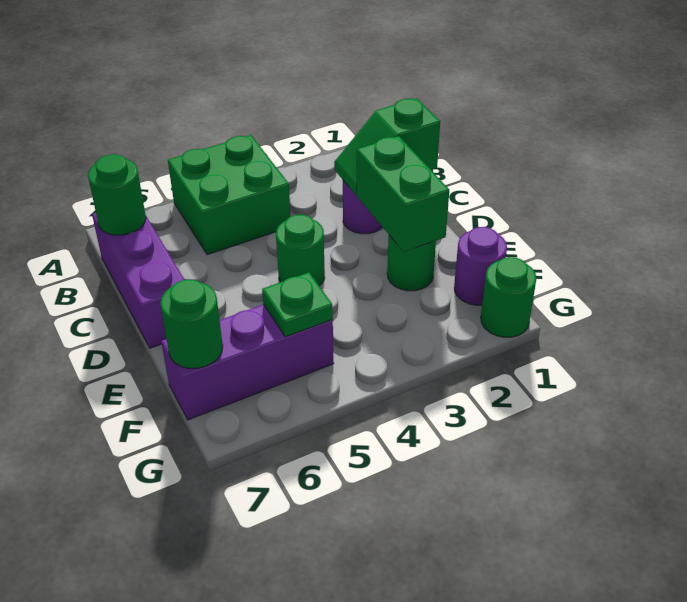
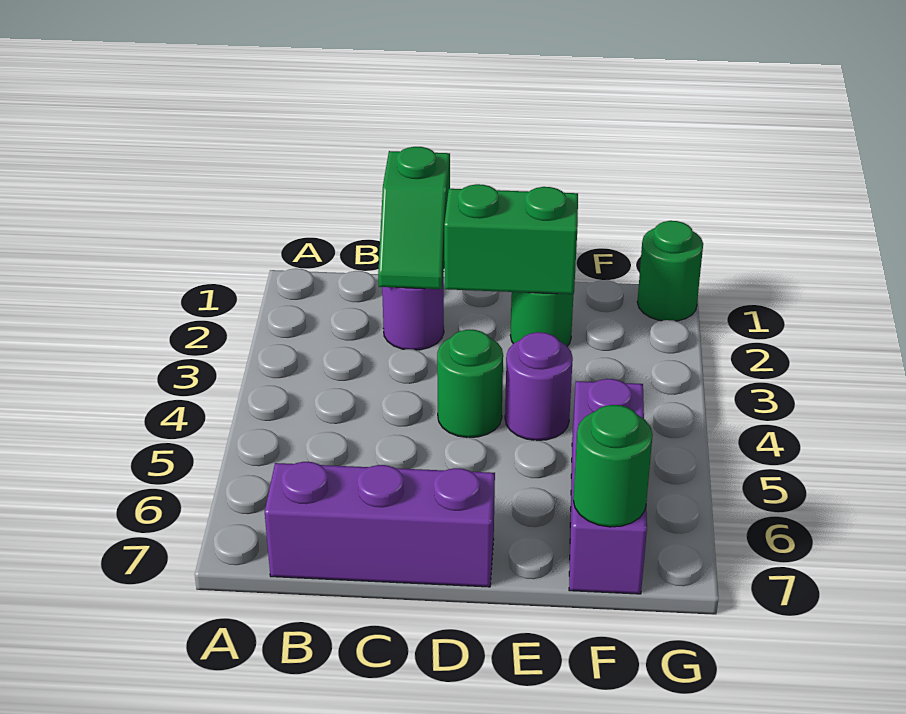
green 2x2 brick [168,135,290,255] -> none
green 1x1 round brick [88,154,146,235] -> none
purple 1x1 round brick [454,227,507,305] -> purple 1x1 round brick moved to [505,332,573,441]
green 1x1 plate [262,272,333,337] -> none

